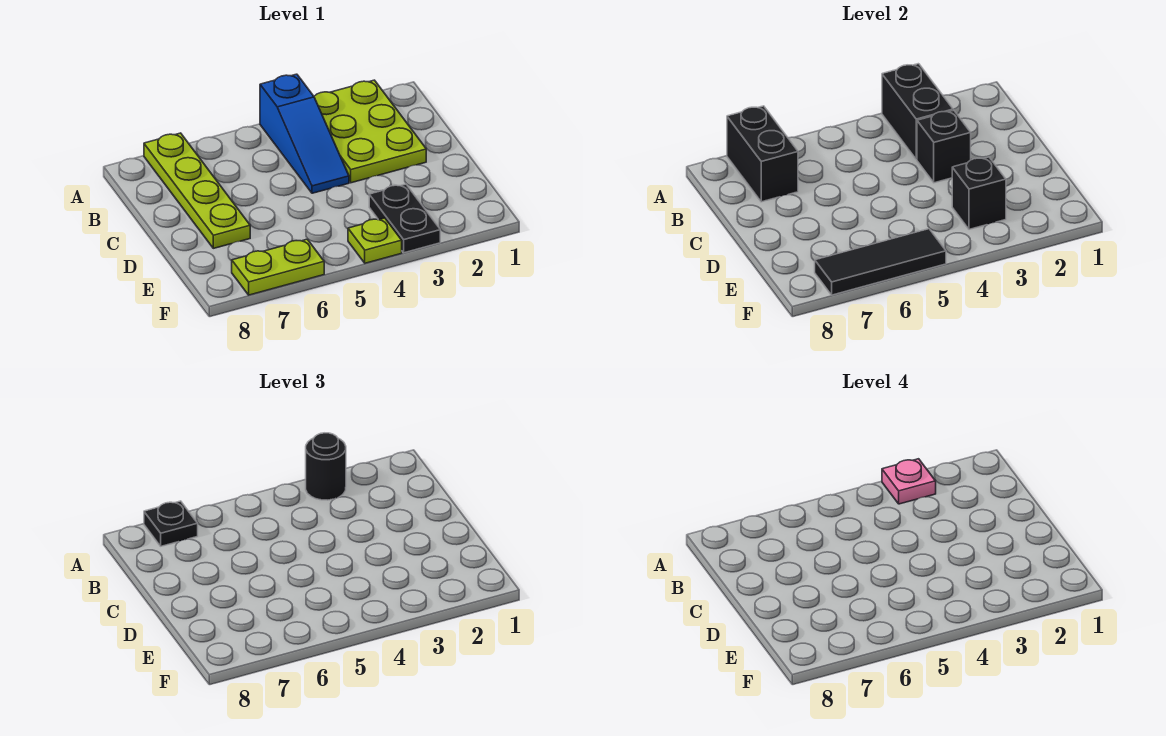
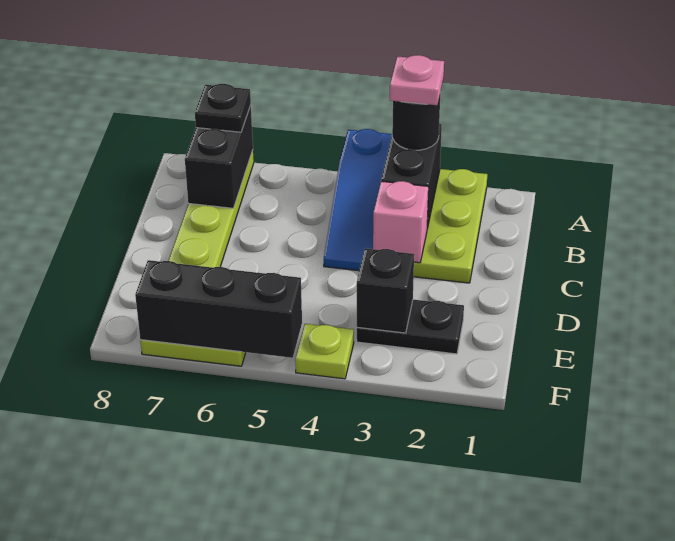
black 1x1 brick [917,110,971,183] -> pink 1x1 brick [373,181,429,263]
black 1x2 plate [369,184,440,253] -> black 1x2 plate turned to [357,299,464,354]
black 1x3 tile [815,229,946,295] -> black 1x3 brick [135,260,302,358]

